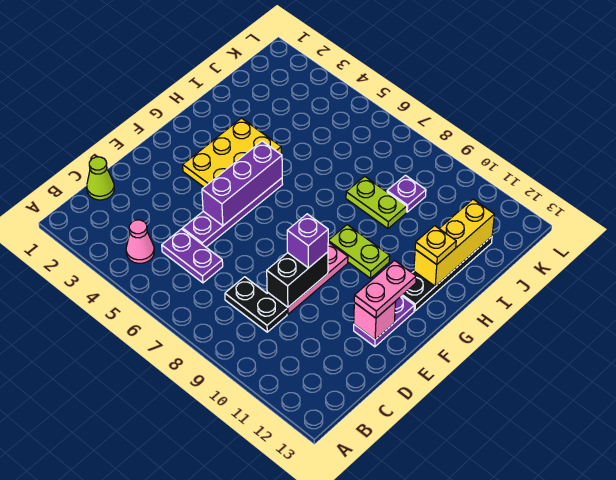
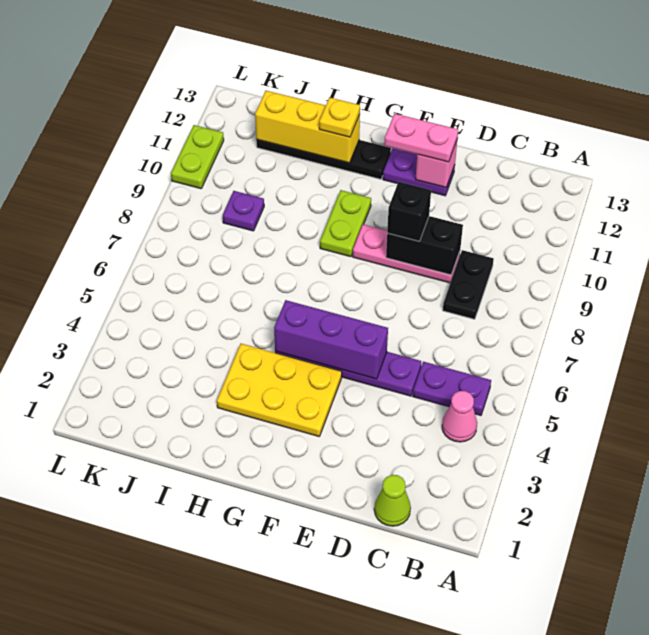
purple 1x2 plate [162,229,223,283] -> purple 1x2 plate turned to [413,362,491,415]
purple 1x1 brick [287,214,328,268] -> black 1x1 brick [387,182,431,241]
lime 1x2 plate [346,176,407,229] -> lime 1x2 plate moved to [171,125,224,189]

